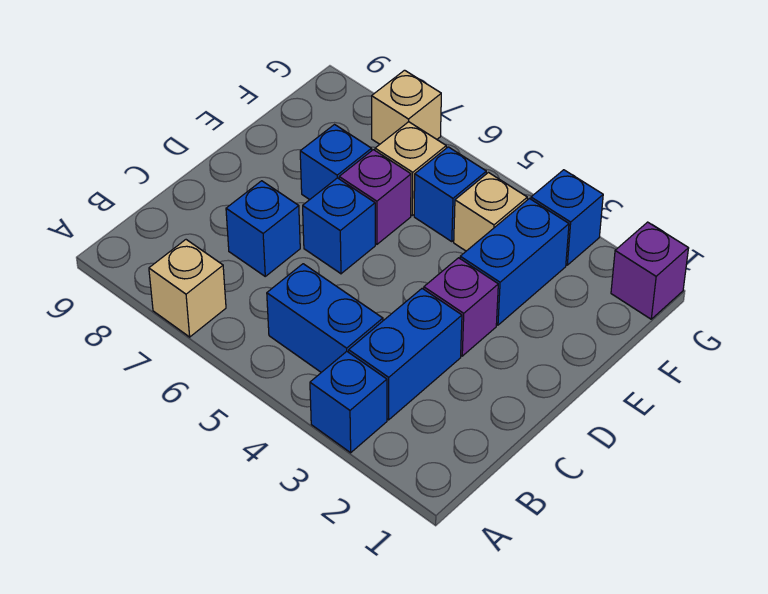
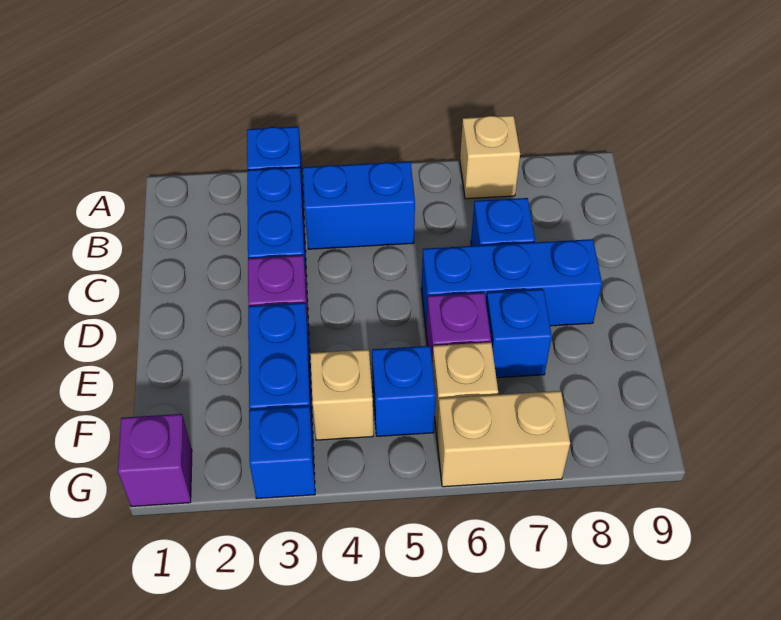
blue 1x1 brick [303,178,375,274] -> blue 1x3 brick [421,239,602,330]
tan 1x1 brick [372,70,441,144] -> tan 1x2 brick [437,391,570,487]

